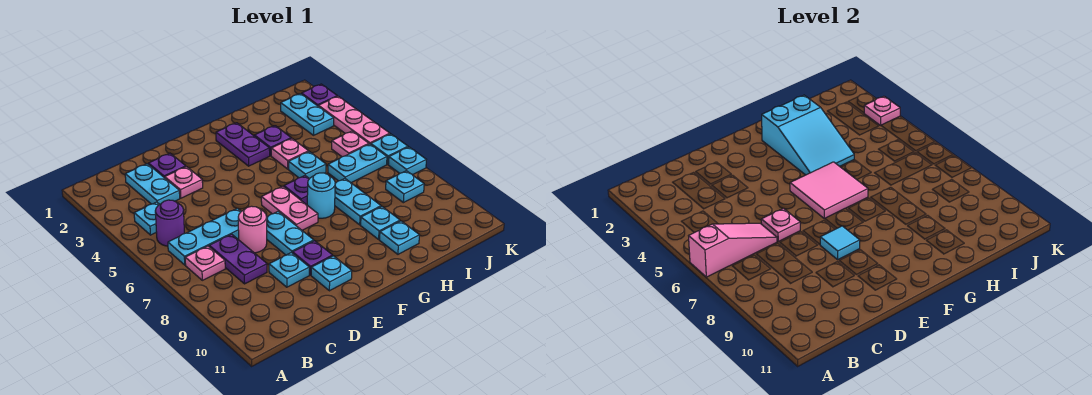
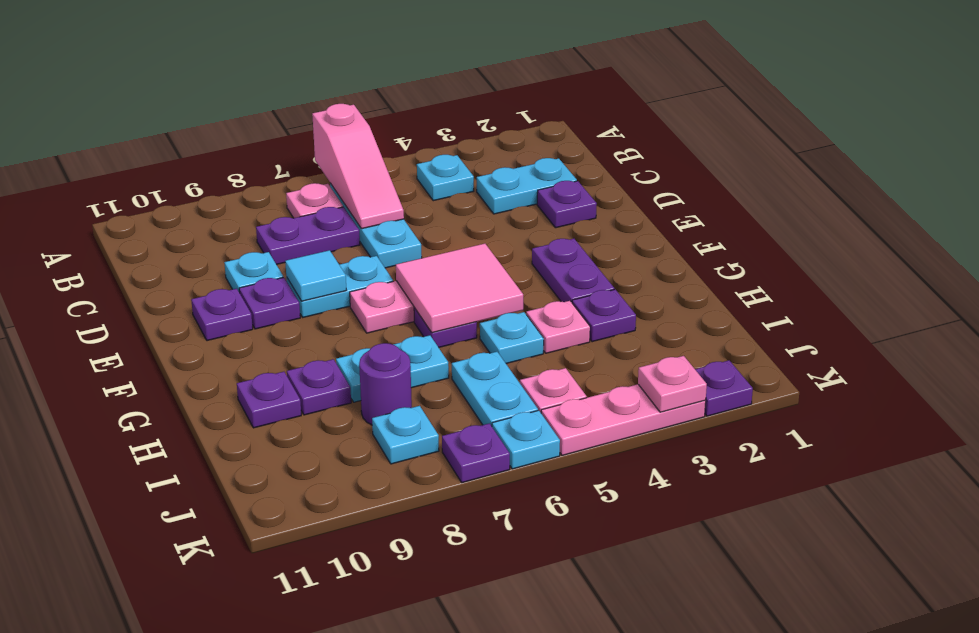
purple 1x1 round brick [155,200,185,246] -> purple 1x1 round brick moved to [359,343,412,425]
pink 1x1 plate [165,167,203,198] -> none
pink 1x1 plate [761,208,800,241] -> none
pink 1x1 round brick [238,206,267,253] -> none
cyan 1x1 plate [311,256,352,291] -> purple 1x1 plate [191,289,253,341]
purple 1x2 plate [216,123,270,166] -> purple 1x2 plate turned to [532,239,614,302]
cyan 2x3 slope [762,95,854,175] -> none
cyan 1x1 round brick [307,173,335,218] -> none
cyan 1x1 plate [361,207,400,239] -> purple 1x1 plate [287,359,351,415]
cyan 1x1 plate [380,221,420,254] -> purple 1x1 plate [237,372,301,428]
cyan 1x2 plate [281,94,334,135] -> none
cyan 1x1 plate [389,147,426,175] -> purple 1x1 plate [442,423,510,483]

